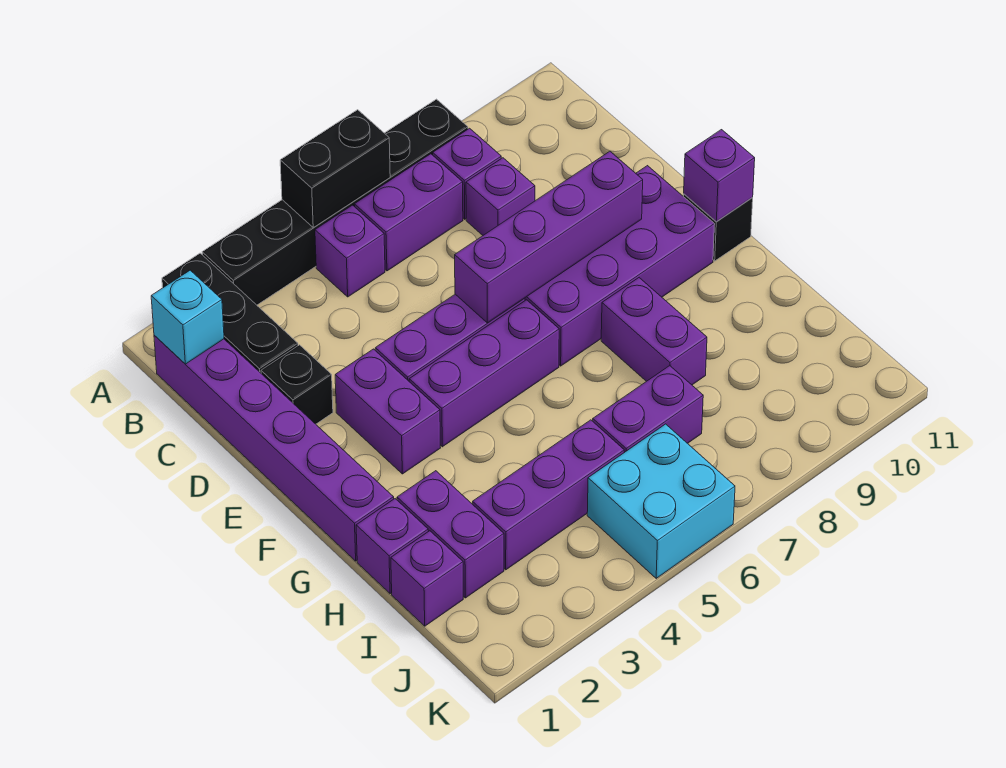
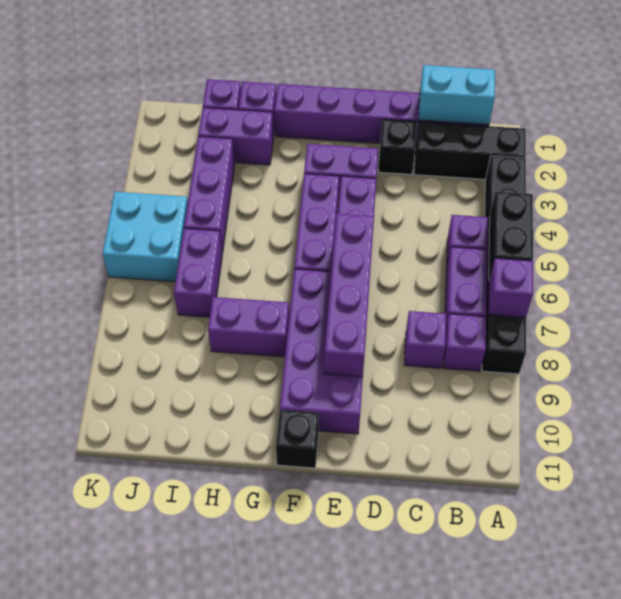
cyan 1x1 brick [151,270,224,364] -> cyan 1x2 brick [419,65,495,125]
purple 1x1 brick [684,130,755,222] -> purple 1x1 brick moved to [488,258,533,317]

